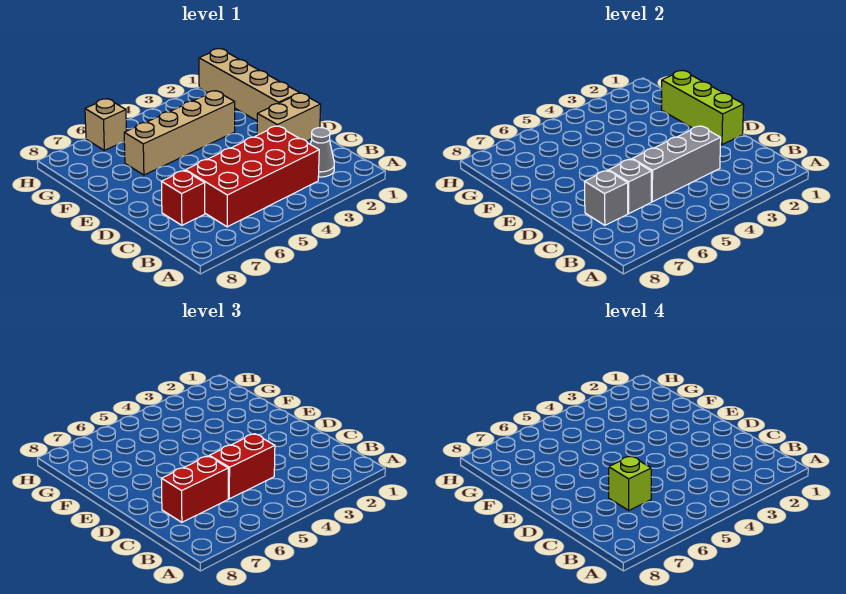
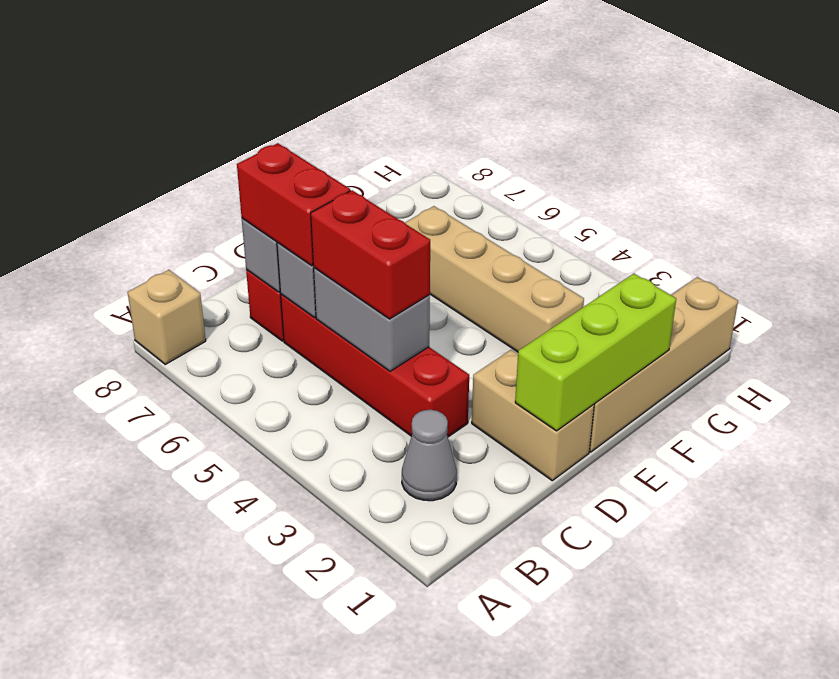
red 2x4 brick [186,126,319,227] -> red 1x4 brick [281,294,469,437]
grey 1x3 brick [632,126,721,202] -> grey 1x2 brick [314,268,430,371]
lime 1x1 brick [609,456,651,510] -> none
tan 1x1 brick [85,99,126,150] -> tan 1x1 brick moved to [128,270,206,364]

